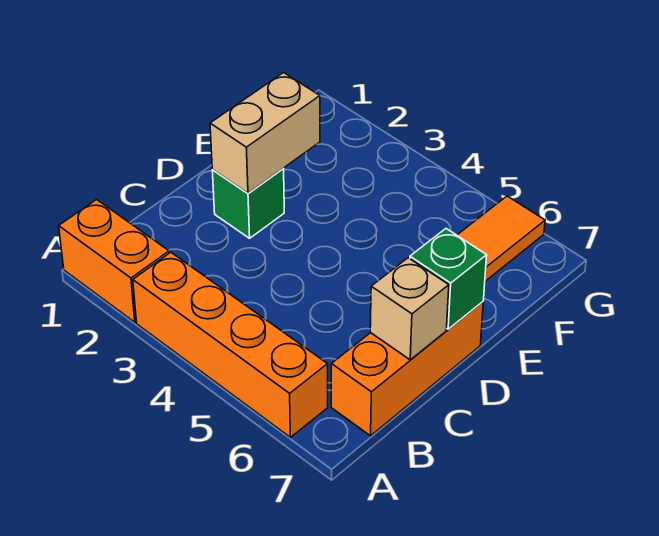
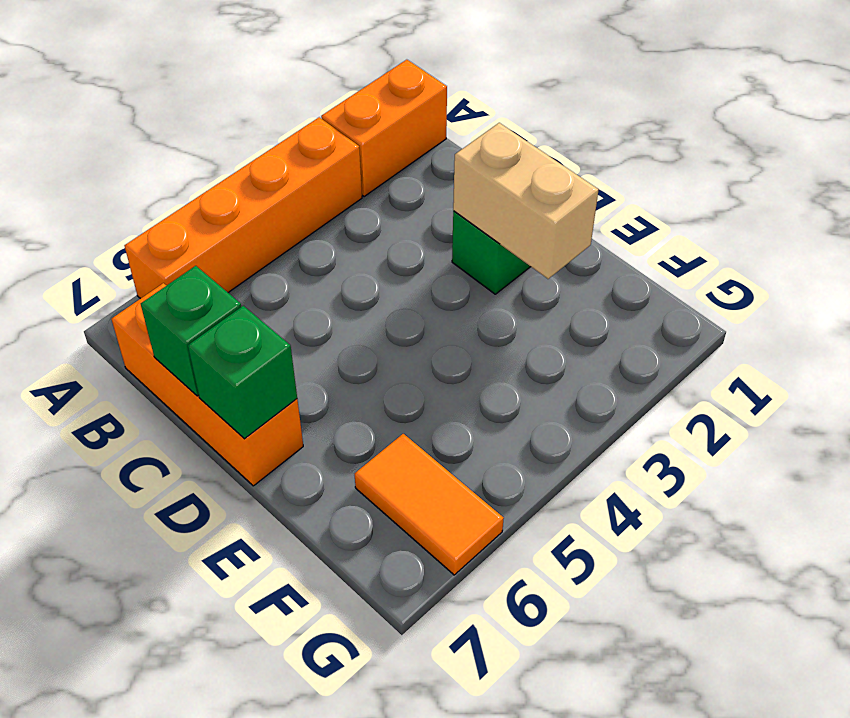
tan 1x1 brick [370,258,449,360] -> green 1x1 brick [141,266,241,396]

